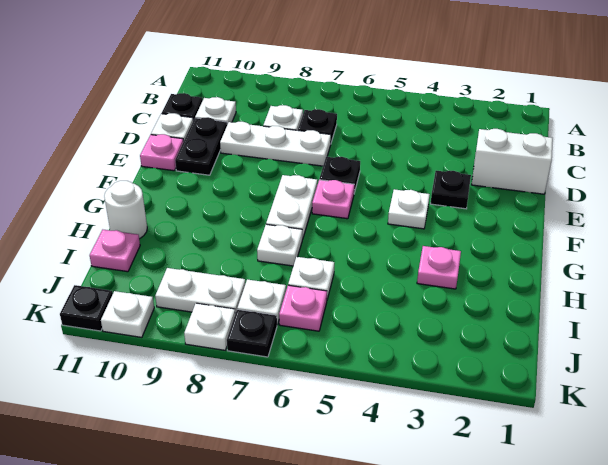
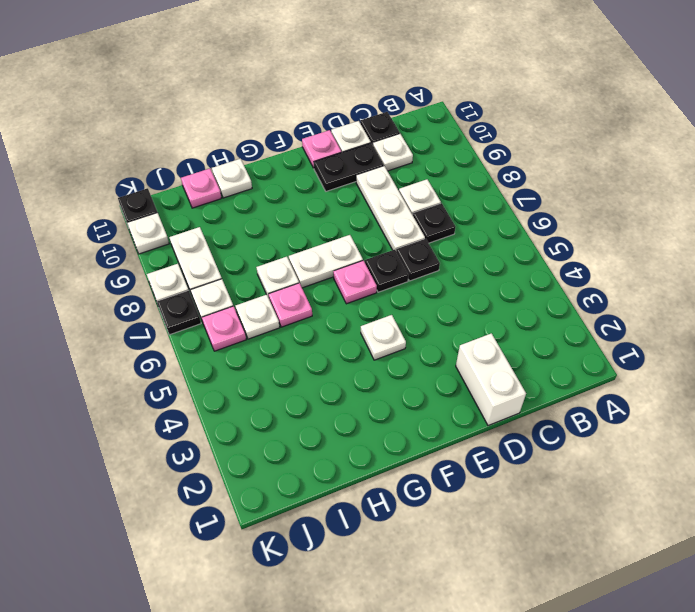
black 1x1 plate [431,171,471,209] -> black 1x1 plate moved to [396,239,440,281]
pink 1x1 plate [417,246,461,289] -> pink 1x1 plate moved to [269,283,312,327]
white 1x1 round brick [104,181,147,239] -> white 1x1 plate [212,159,252,198]

